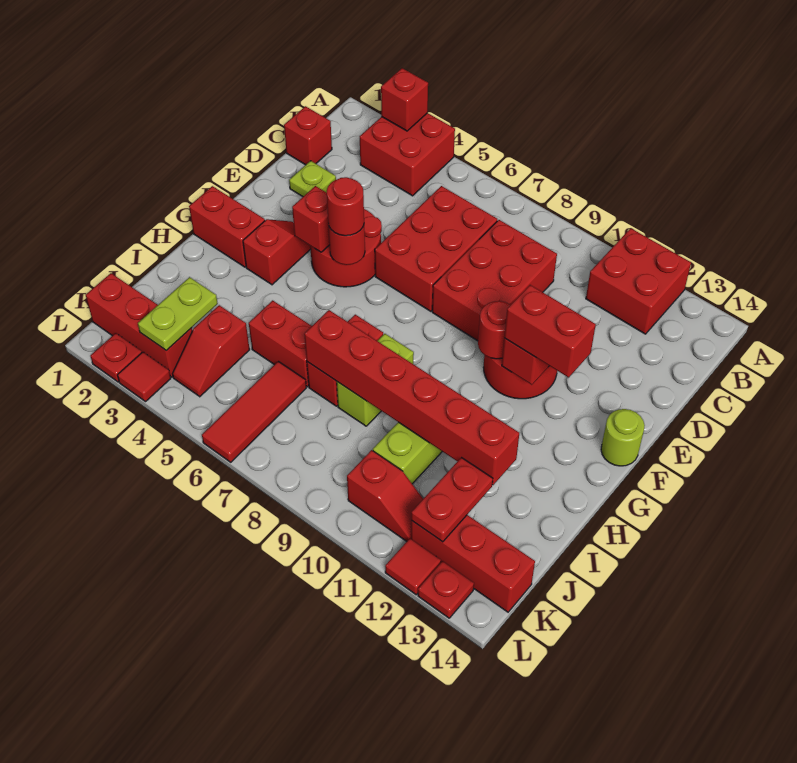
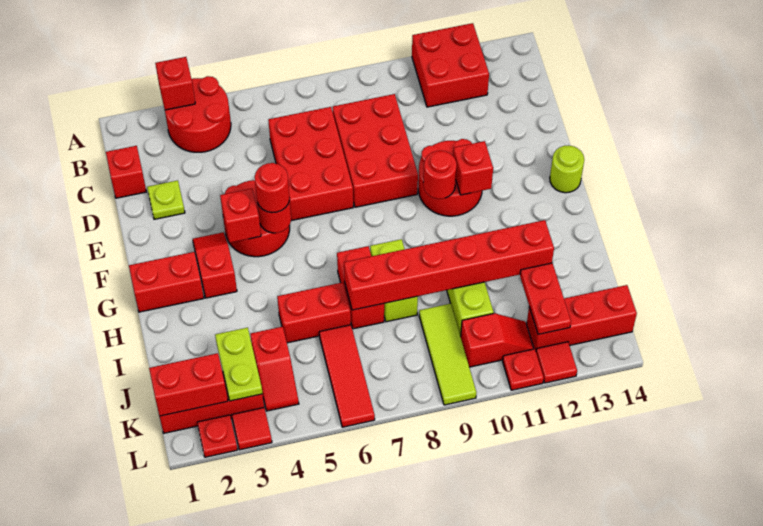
red 2x2 brick [360,113,455,196] -> red 2x2 round brick [165,76,231,152]
red 1x2 brick [504,285,596,377] -> red 1x2 brick moved to [149,353,228,416]
none -> lime 1x3 tile [419,304,476,405]
red 1x1 plate [418,561,474,618] -> red 1x1 plate moved to [503,349,544,390]

